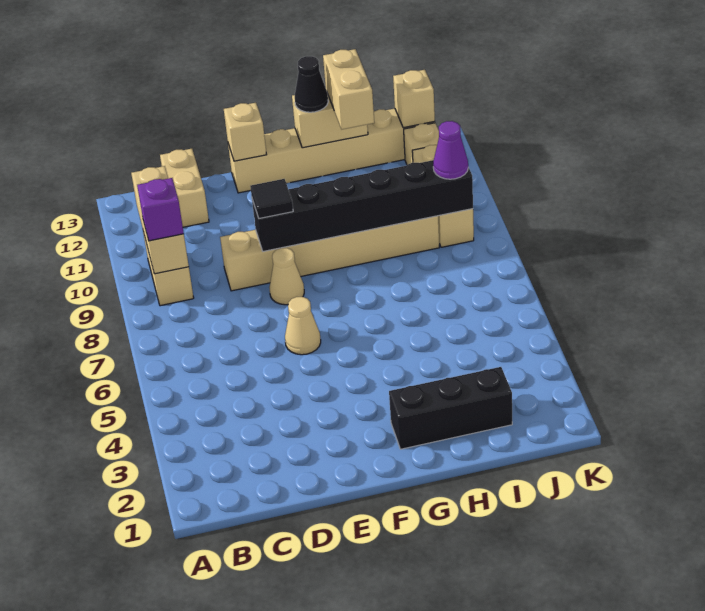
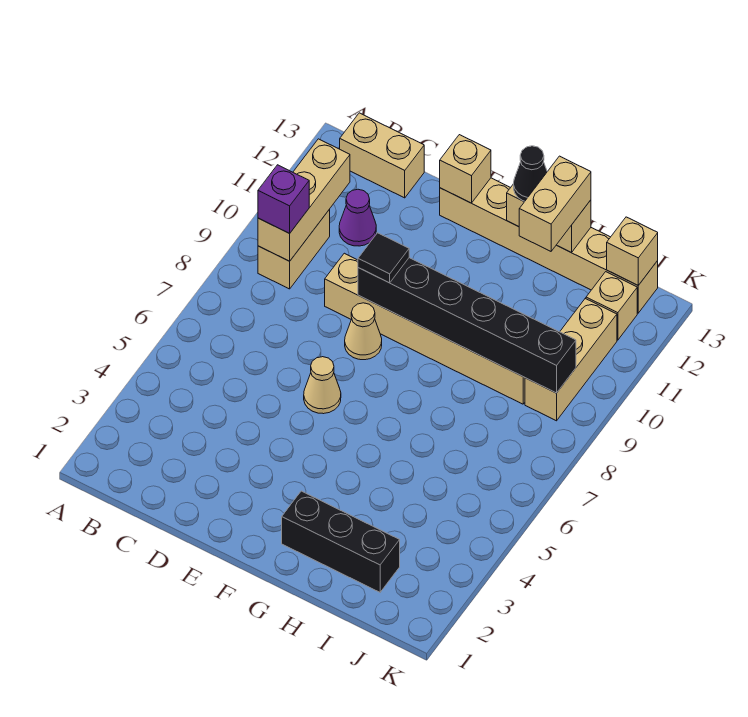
tan 1x2 brick [160,149,209,227] -> tan 1x2 brick turned to [340,113,424,198]
purple 1x1 cone [433,121,468,179] -> purple 1x1 cone moved to [339,189,376,246]

